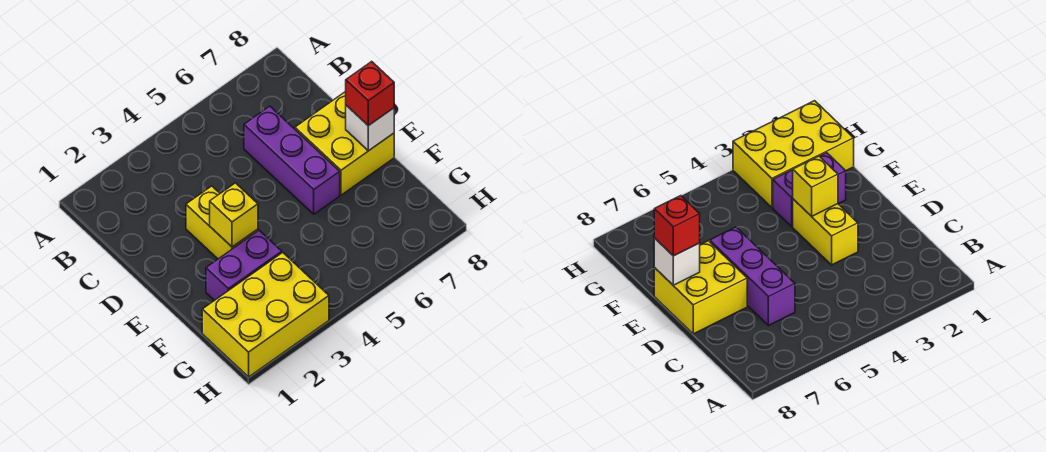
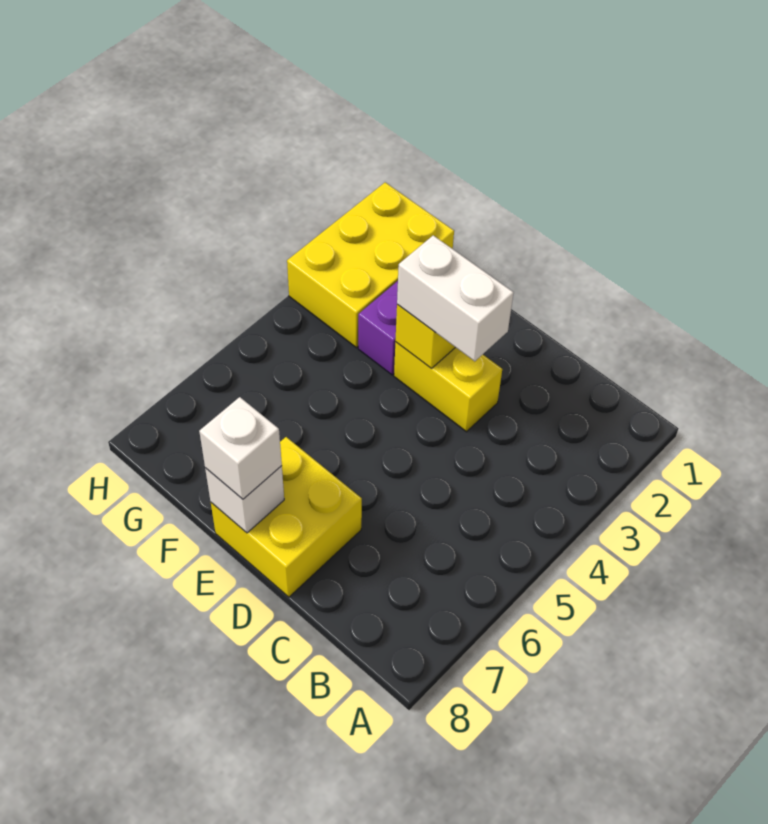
purple 1x3 brick [244,106,340,214] -> none
none -> white 1x2 brick [397,235,514,361]
red 1x1 brick [346,62,394,126] -> white 1x1 brick [199,397,282,499]

